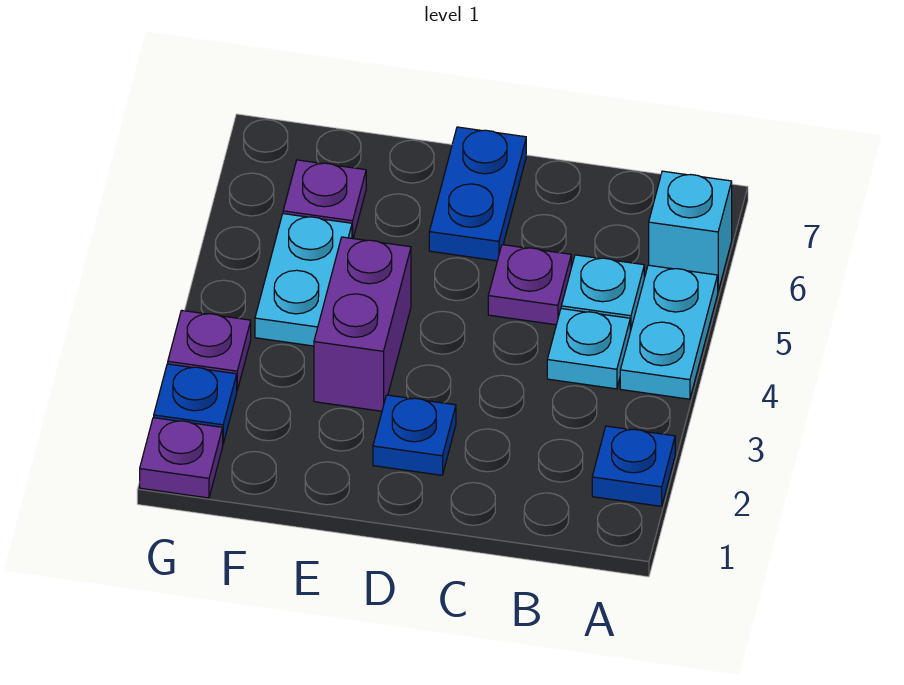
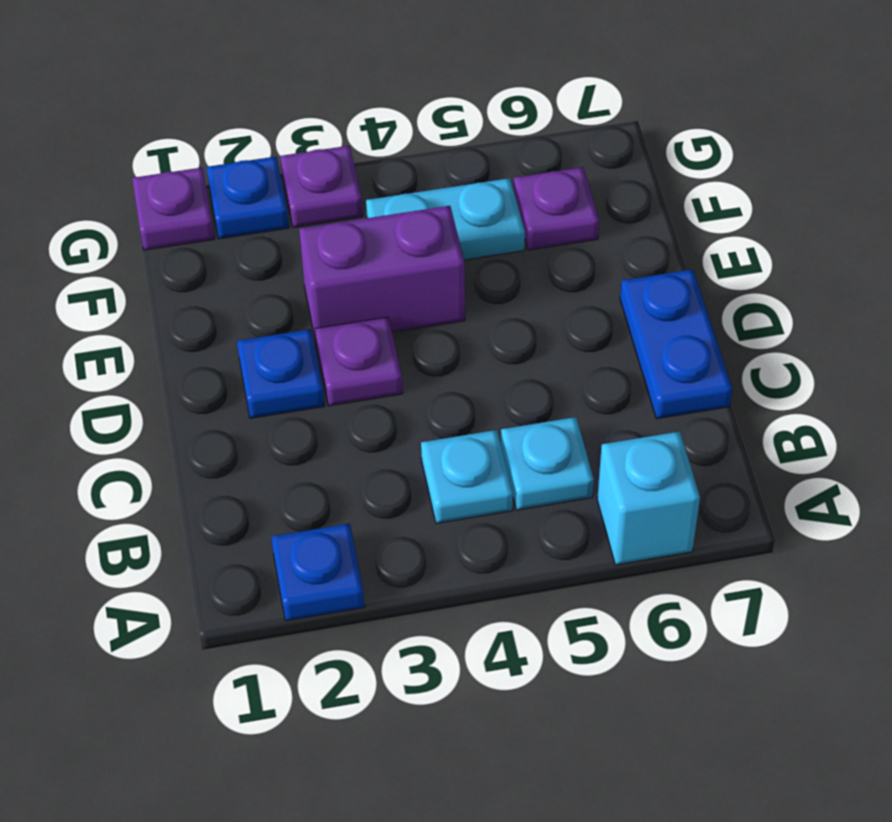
cyan 1x2 plate [620,265,718,399] -> none
purple 1x1 plate [488,245,571,325] -> purple 1x1 plate moved to [315,317,403,406]
blue 1x2 plate [429,127,526,261] -> blue 1x2 plate turned to [620,269,733,419]

